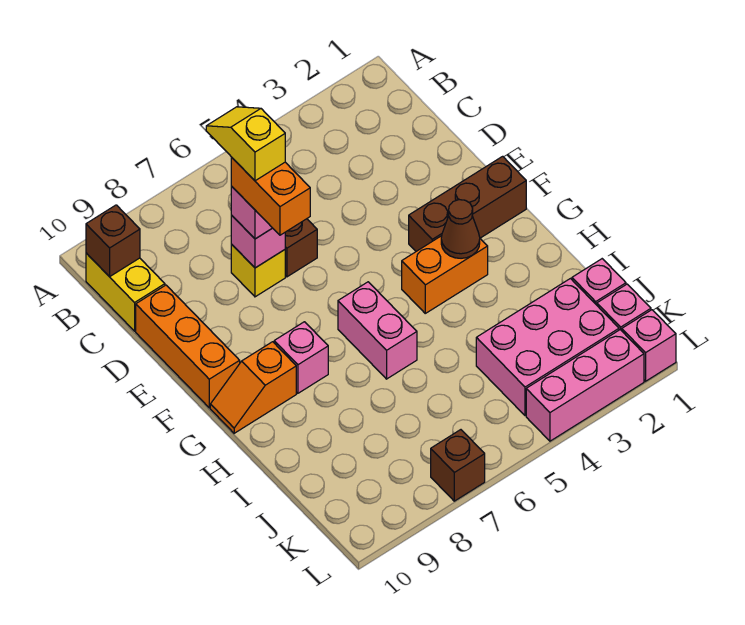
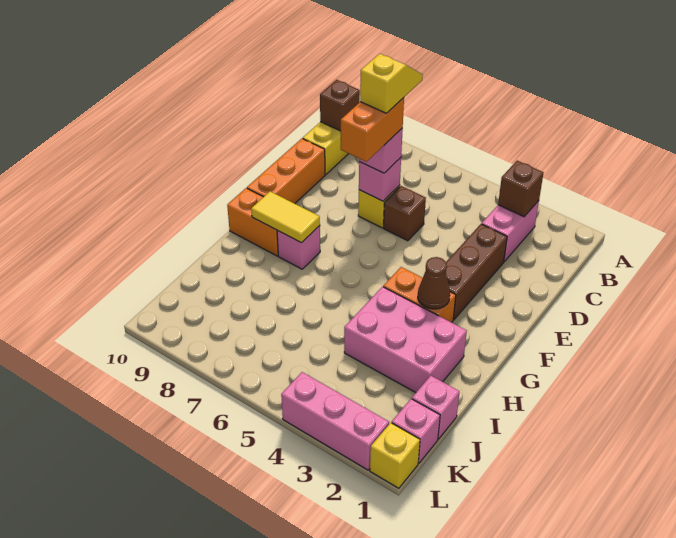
brown 1x3 brick [409,156,526,251] -> brown 1x3 brick turned to [446,224,507,320]
pink 1x2 brick [338,282,417,379] -> pink 1x2 brick moved to [482,201,539,262]
none -> yellow 1x2 tile [251,191,320,243]
orange 1x2 slope [210,342,296,433] -> orange 1x2 brick [227,188,278,256]
pink 2x3 brick [476,279,619,416] -> pink 2x3 brick moved to [344,287,467,393]
pink 1x1 brick [622,310,676,381] -> yellow 1x1 brick [370,423,420,488]
brown 1x1 brick [431,430,485,501] -> brown 1x1 brick moved to [498,161,543,217]

